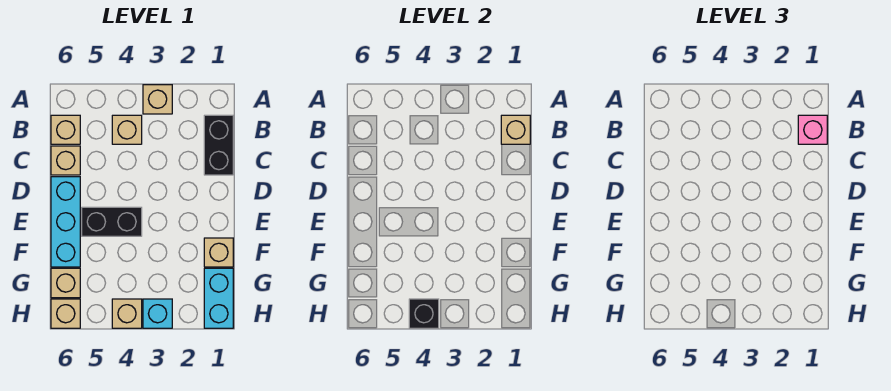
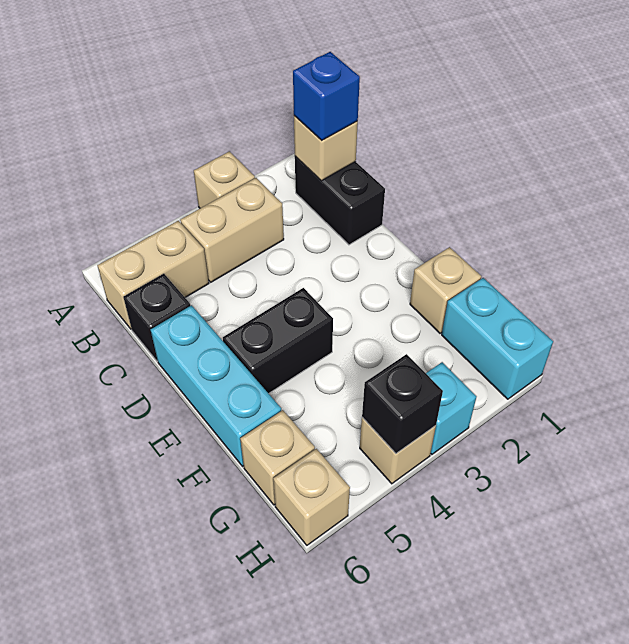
pink 1x1 brick [798,115,827,144] -> blue 1x1 brick [293,52,360,140]
tan 1x1 brick [112,115,142,144] -> tan 1x2 brick [180,178,284,282]
tan 1x1 brick [51,115,80,144] -> tan 1x2 brick [97,221,209,329]
tan 1x1 brick [51,146,80,175] -> black 1x1 brick [123,274,191,361]

